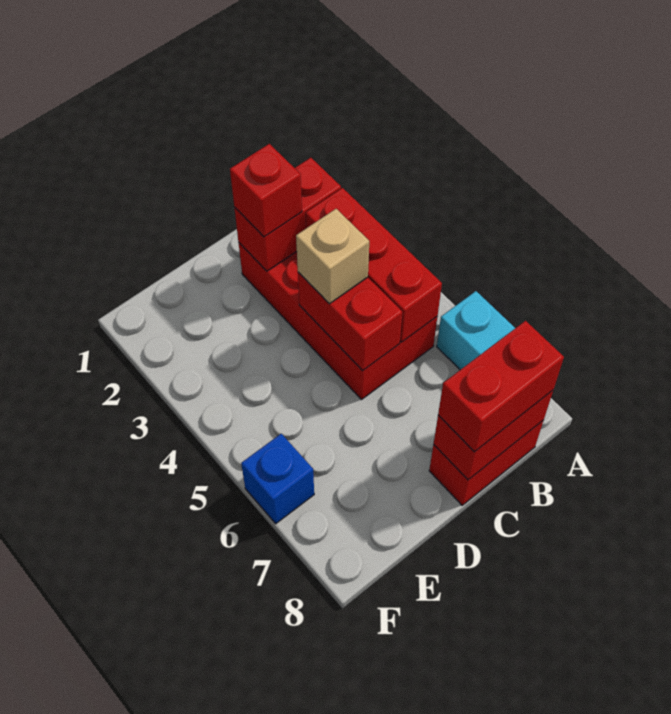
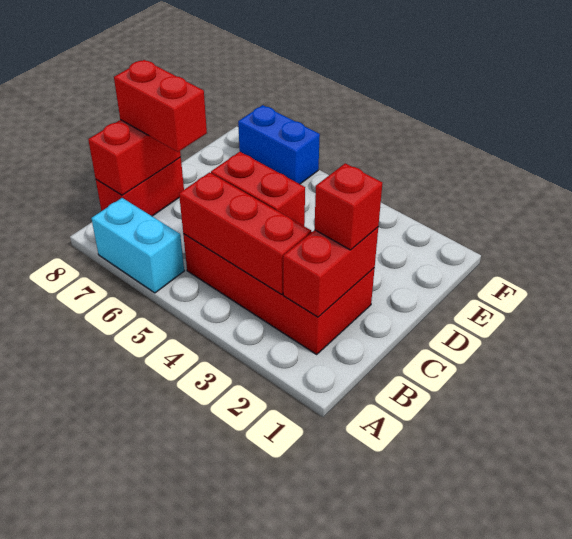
red 1x2 brick [438,321,564,452] -> red 1x2 brick turned to [114,60,207,152]
tan 1x1 brick [296,209,369,304] -> none
blue 1x1 brick [241,434,314,524] -> blue 1x2 brick [238,105,320,184]

